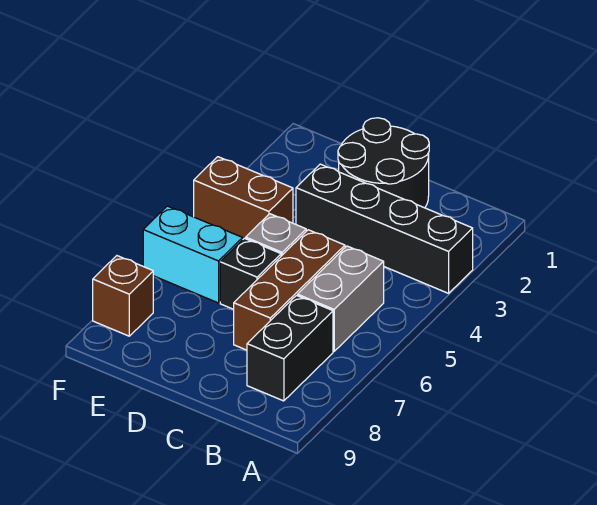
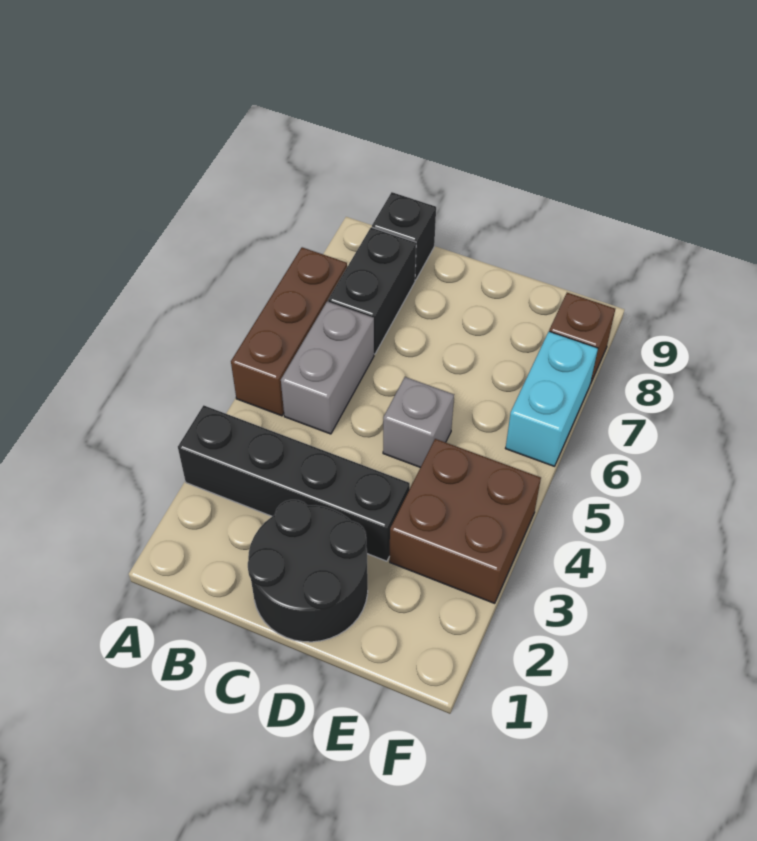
brown 1x3 brick [234,230,345,350] -> brown 1x3 brick moved to [231,247,347,416]
black 1x1 brick [220,238,281,309] -> black 1x1 brick moved to [372,192,436,280]
brown 1x2 brick [194,157,293,239] -> brown 2x2 brick [390,439,541,603]
cyan 1x2 brick [143,206,243,303] -> cyan 1x2 brick turned to [505,332,598,466]

